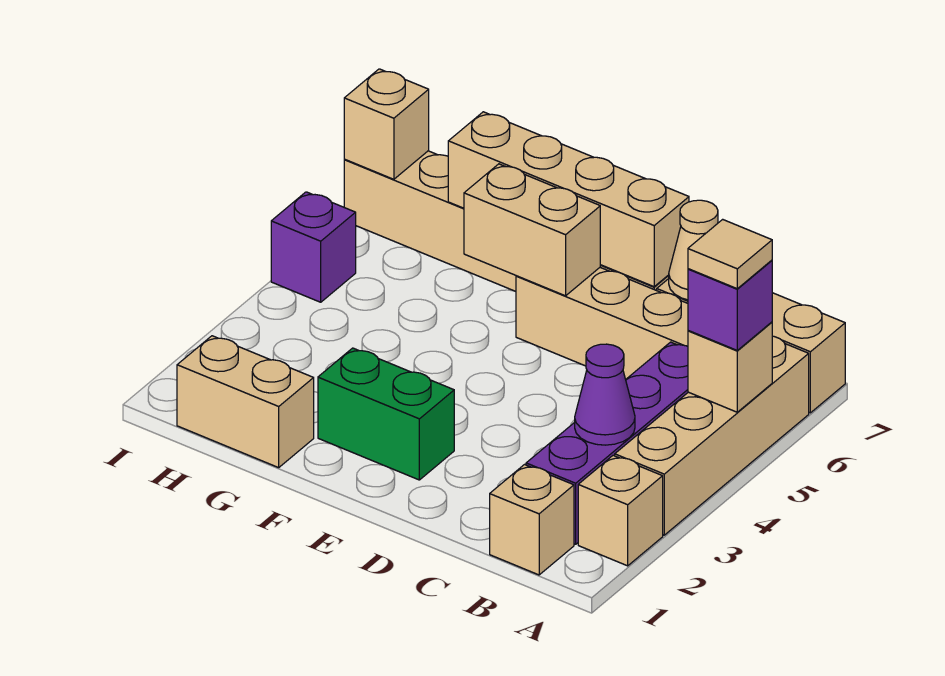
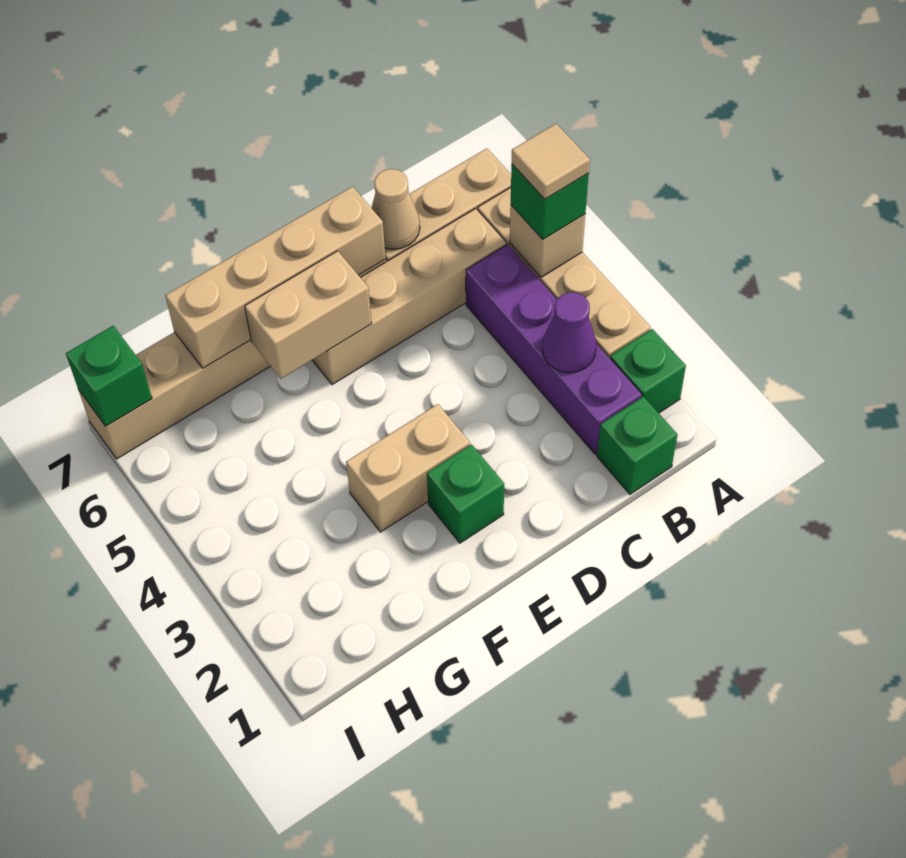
tan 1x1 brick [578,455,663,566] -> green 1x1 brick [610,329,686,413]
purple 1x1 brick [688,260,772,350] -> green 1x1 brick [511,164,589,239]
tan 1x1 brick [490,465,574,575] -> green 1x1 brick [597,396,677,494]
green 1x2 brick [318,348,454,480] -> green 1x1 brick [427,444,504,543]
tan 1x2 brick [177,336,314,468] -> tan 1x2 brick moved to [346,404,470,532]
purple 1x1 brick [271,192,356,302] -> none
tan 1x1 brick [344,69,429,179] -> green 1x1 brick [66,326,152,426]

